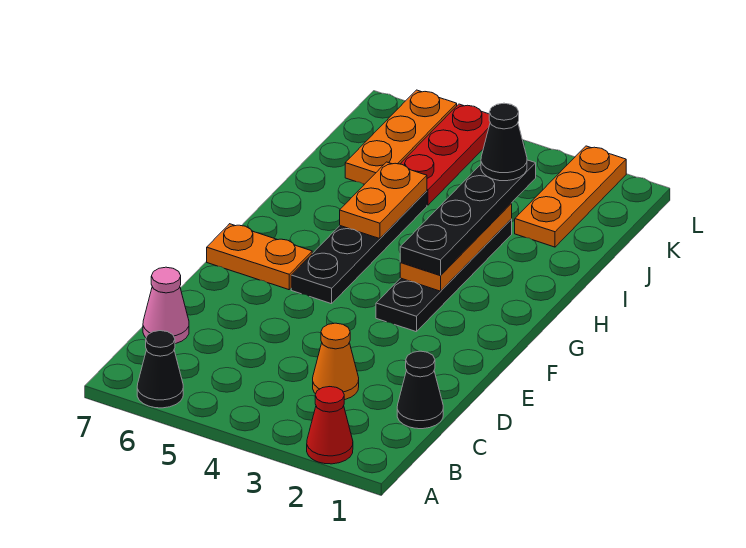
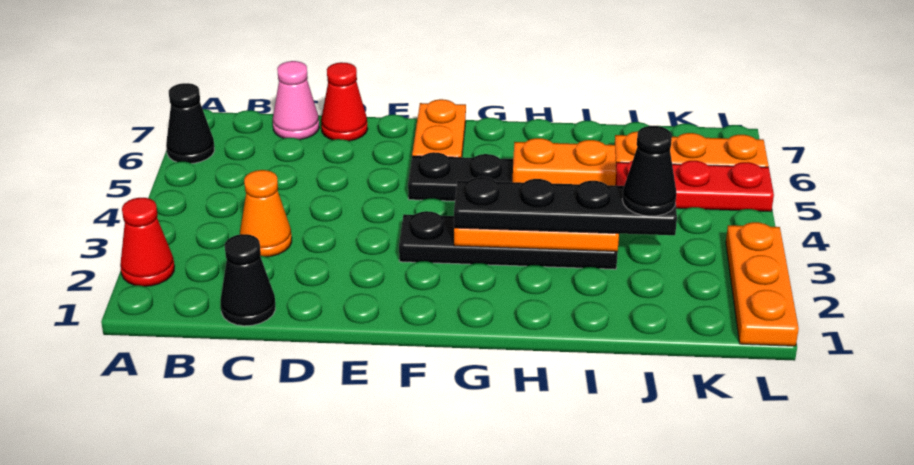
none -> red 1x1 cone [321,62,368,141]
orange 1x3 plate [515,146,626,247] -> orange 1x3 plate turned to [726,222,799,346]

